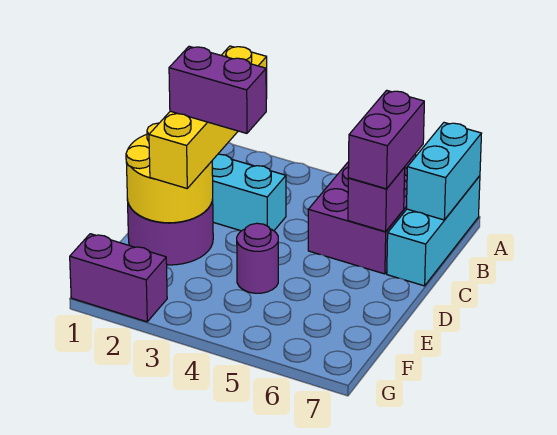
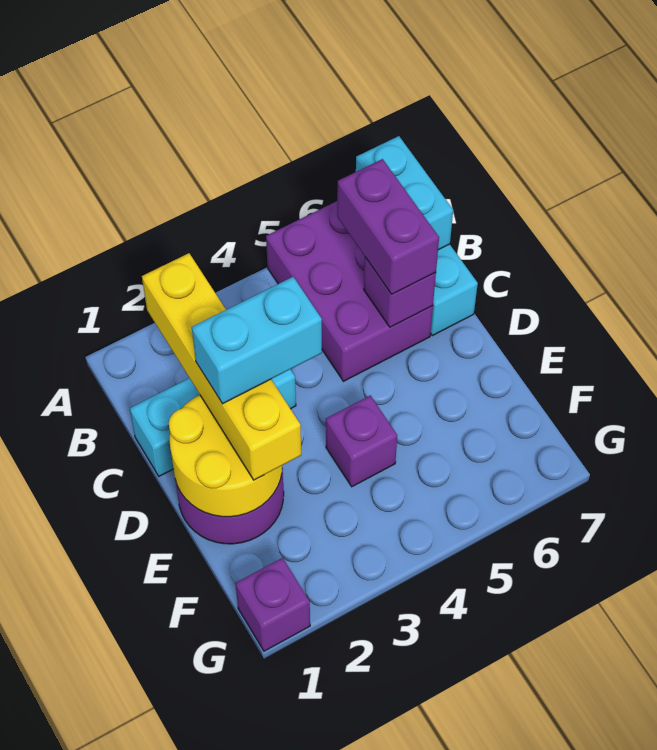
purple 1x2 brick [169,46,266,133] -> cyan 1x2 brick [192,277,322,404]
purple 1x1 round brick [237,223,278,293] -> purple 1x1 brick [326,395,397,487]
purple 1x2 brick [70,234,167,322] -> purple 1x1 brick [235,558,310,651]

